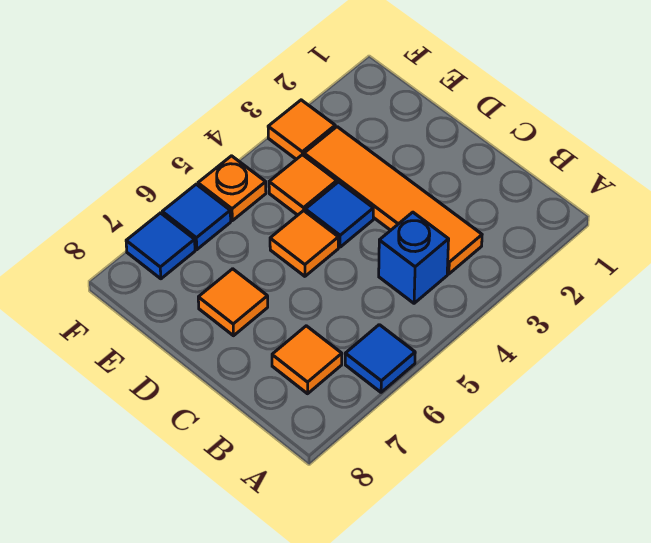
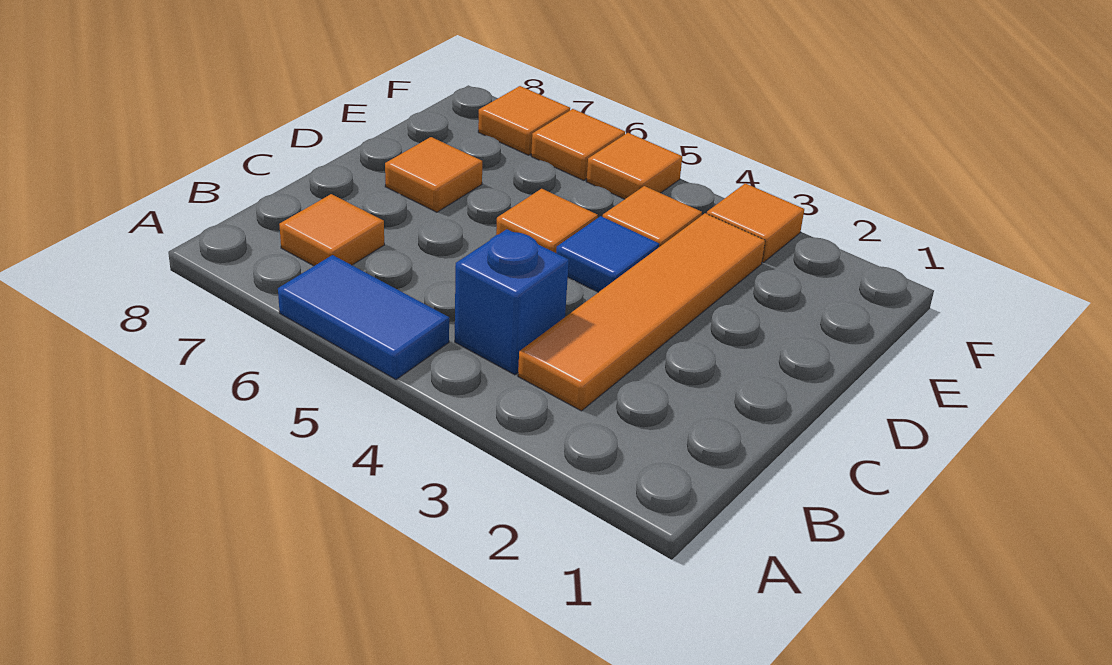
blue 1x1 tile [345,325,415,392] -> blue 1x2 tile [278,255,449,380]
orange 1x1 plate [198,156,266,221] -> orange 1x1 tile [586,133,682,199]
blue 1x1 tile [162,184,231,250] -> orange 1x1 tile [531,109,625,180]
blue 1x1 tile [126,213,195,279] -> orange 1x1 tile [478,86,570,155]

